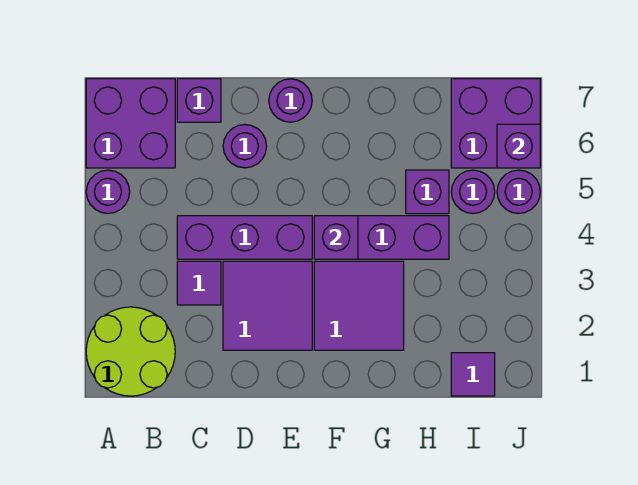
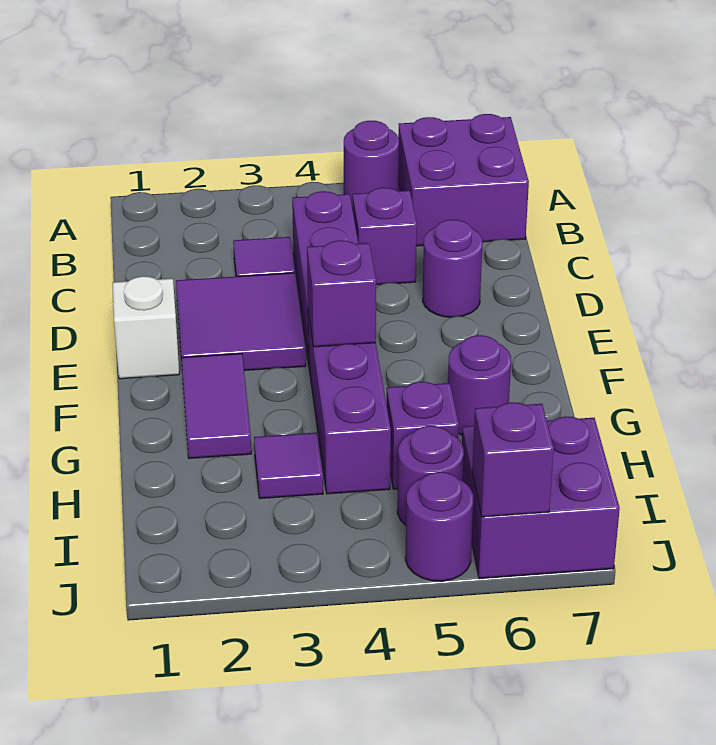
lime 2x2 round brick [86,307,175,396] -> none
purple 1x1 brick [177,79,221,122] -> purple 1x1 brick moved to [352,188,417,285]
none -> white 1x1 brick [113,276,179,379]
purple 1x1 round brick [269,79,312,122] -> purple 1x1 round brick moved to [448,335,511,435]
purple 2x2 tile [314,261,404,350] -> purple 1x2 tile [181,354,251,459]
purple 1x1 tile [451,353,495,396] -> purple 1x1 tile moved to [254,433,323,499]

